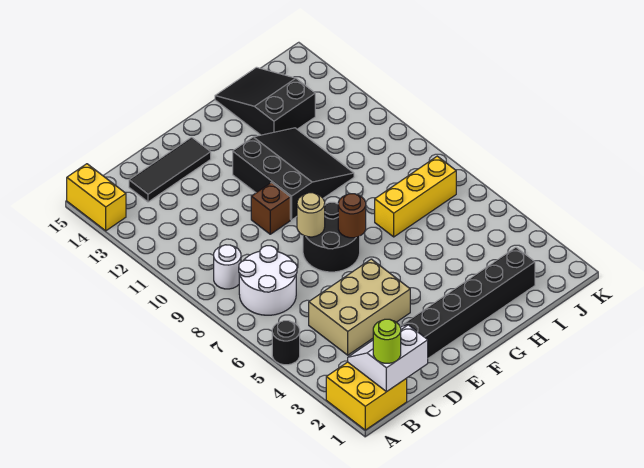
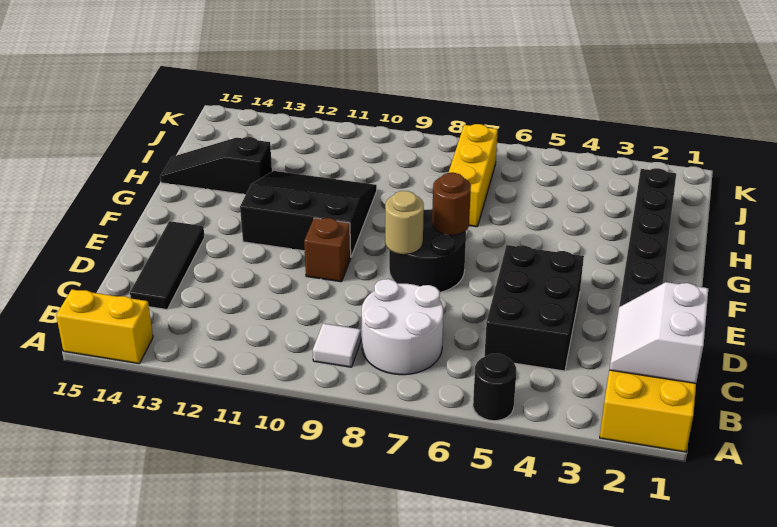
lime 1x1 round brick [373,319,401,363] -> none
white 1x1 round brick [214,245,241,289] -> white 1x1 tile [313,324,361,367]
tan 2x3 brick [309,259,410,355] -> black 2x3 brick [484,245,584,371]
black 2x3 slope [215,67,315,135] -> black 1x3 slope [160,137,272,194]

